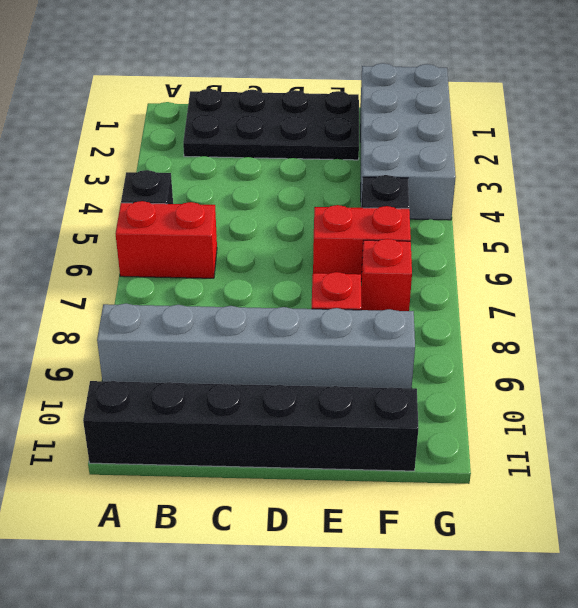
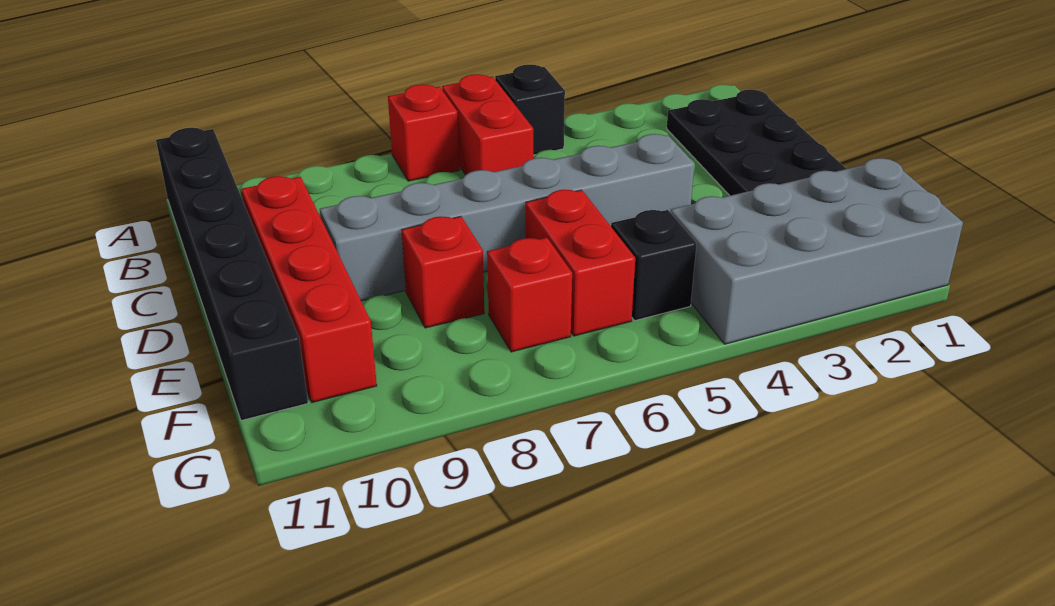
none -> red 1x1 brick [388,84,460,181]
grey 1x6 brick [97,304,415,388] -> grey 1x6 brick turned to [320,134,695,301]
none -> red 1x4 brick [241,176,377,402]

